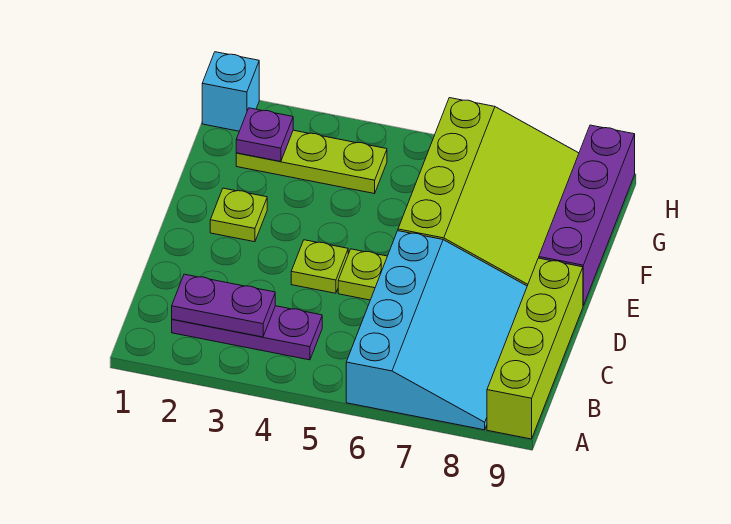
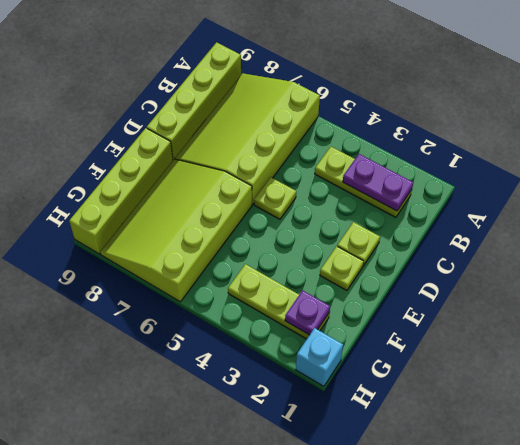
cyan 3x4 slope [346,231,527,430] -> lime 3x4 slope [175,73,320,204]
purple 1x3 plate [172,306,322,360] -> lime 1x3 plate [315,147,412,217]
lime 1x1 plate [291,240,348,293] -> lime 1x1 plate moved to [337,222,380,266]
purple 1x4 brick [539,125,635,306] -> lime 1x4 brick [69,128,173,254]

